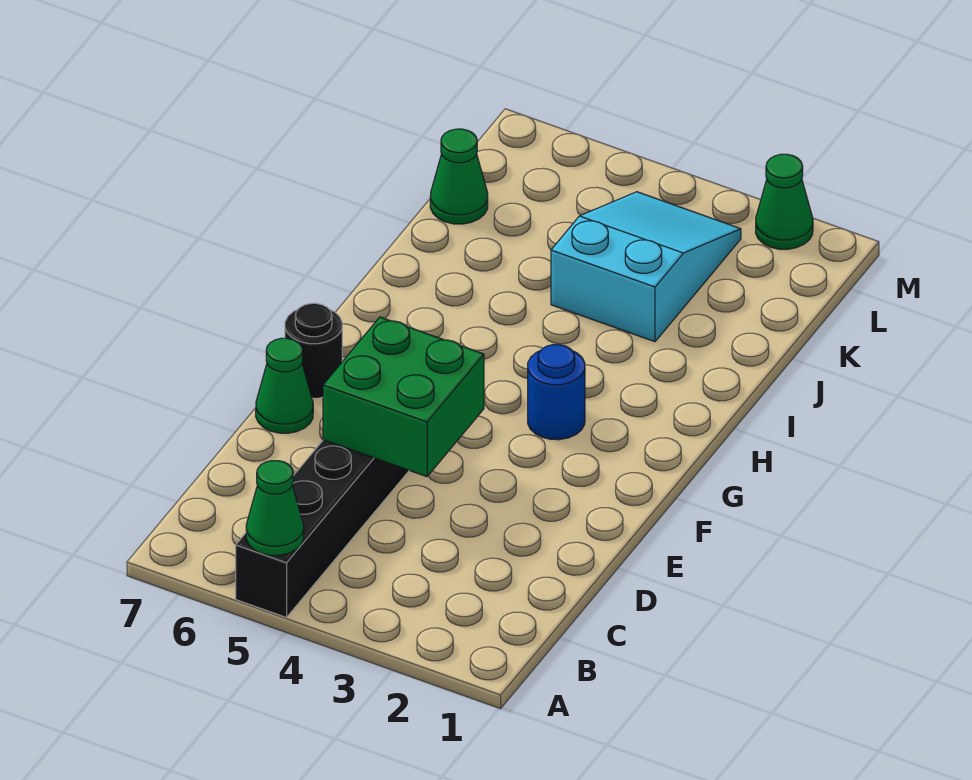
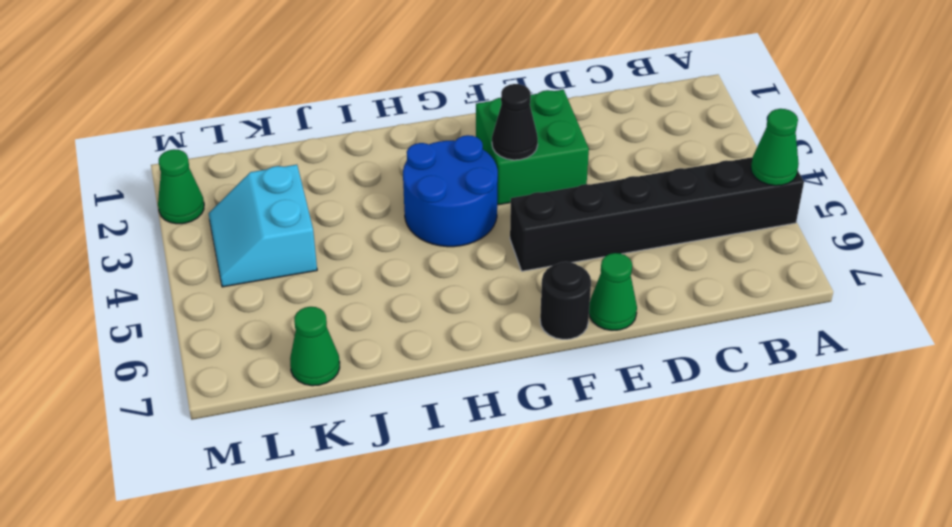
green 2x2 brick [323,317,484,477] -> green 2x2 brick moved to [476,90,589,205]
none -> black 1x1 cone [492,84,538,160]
blue 1x1 round brick [528,345,585,440] -> blue 2x2 round brick [403,135,498,247]
cyan 2x3 slope [551,192,741,342] -> cyan 2x2 slope [209,165,317,287]

